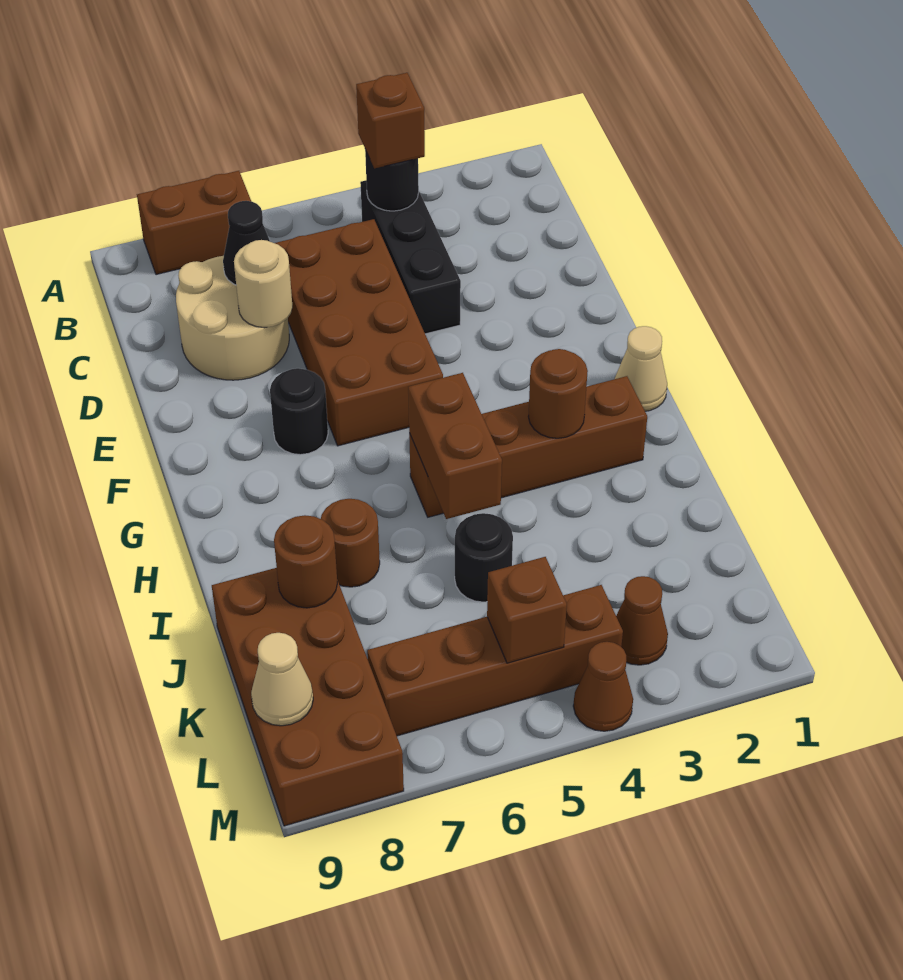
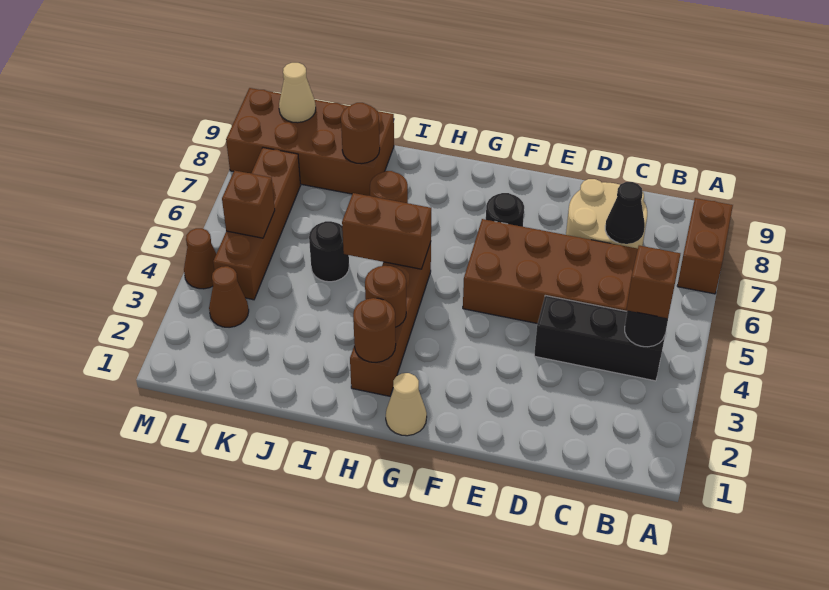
tan 1x1 round brick [234,240,293,328] -> none
none -> brown 1x1 round brick [353,298,396,362]

